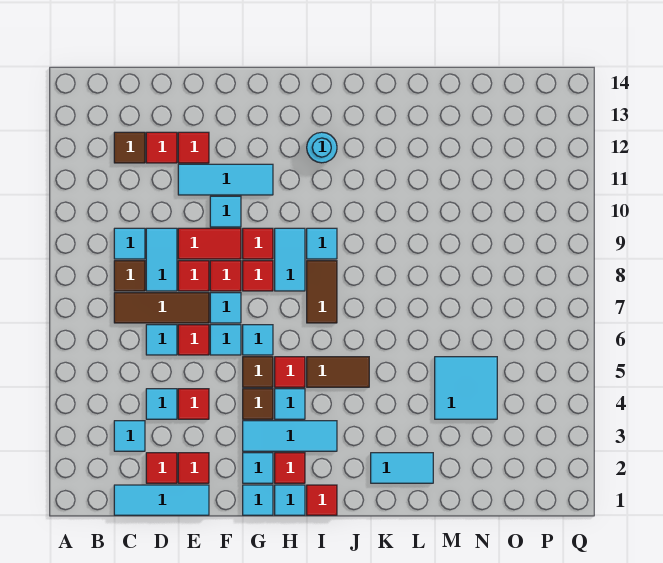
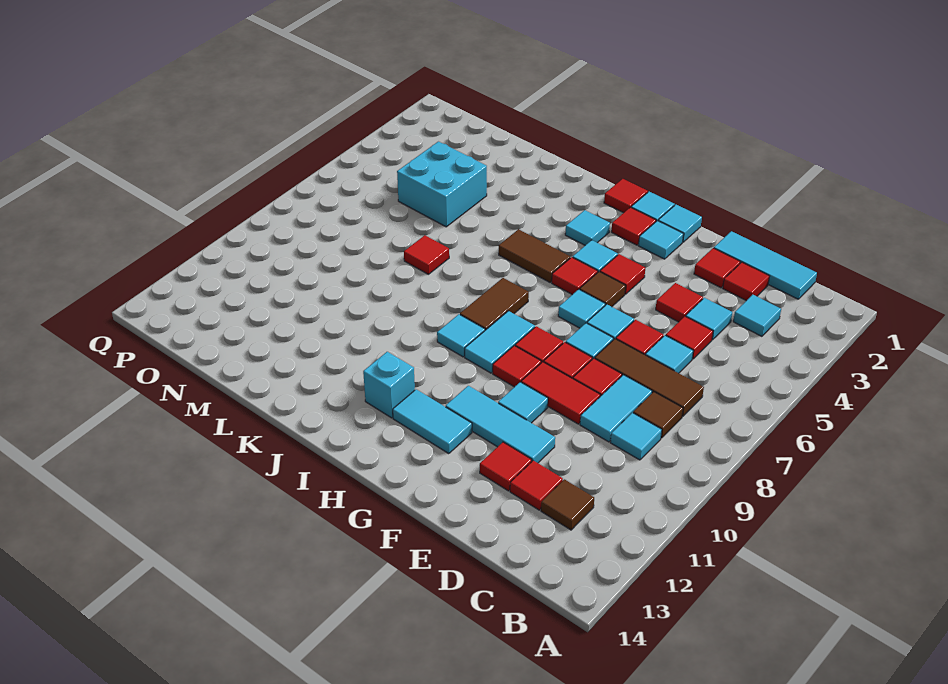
none -> red 1x1 tile [666,316,713,359]
cyan 1x3 tile [243,421,337,451] -> cyan 1x1 tile [565,210,610,245]
brown 1x1 tile [243,389,273,419] -> red 1x1 tile [600,254,645,294]
cyan 1x1 round brick [307,132,337,163] -> cyan 1x1 brick [363,352,415,418]
cyan 1x2 tile [371,453,433,483] -> cyan 1x2 tile moved to [393,389,472,453]
none -> red 1x1 tile [404,235,449,274]
cyan 2x2 tile [435,357,497,419] -> cyan 2x2 brick [397,142,487,227]

